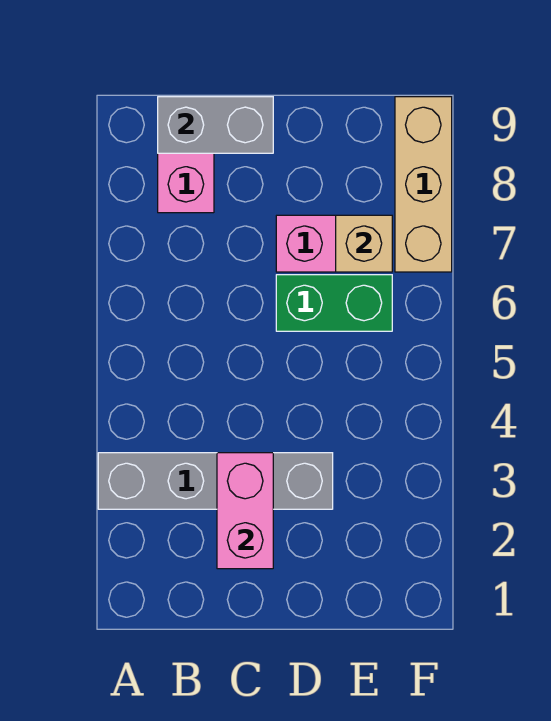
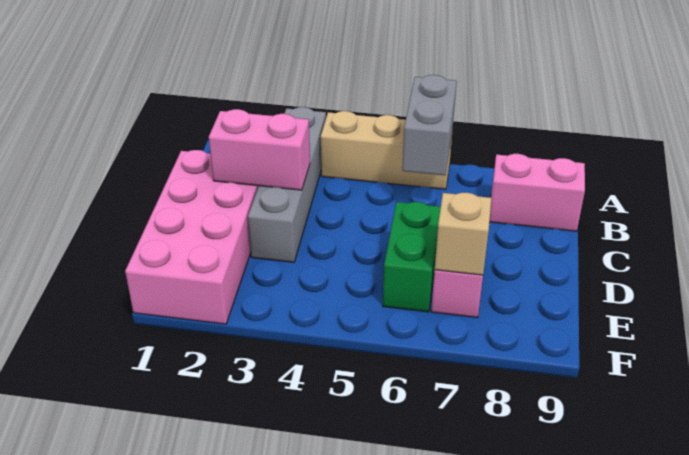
grey 1x2 brick [158,97,273,153] -> grey 1x2 brick moved to [402,75,457,175]
none -> pink 2x4 brick [125,150,258,324]
tan 1x3 brick [395,97,452,272] -> tan 1x3 brick moved to [321,111,453,189]

